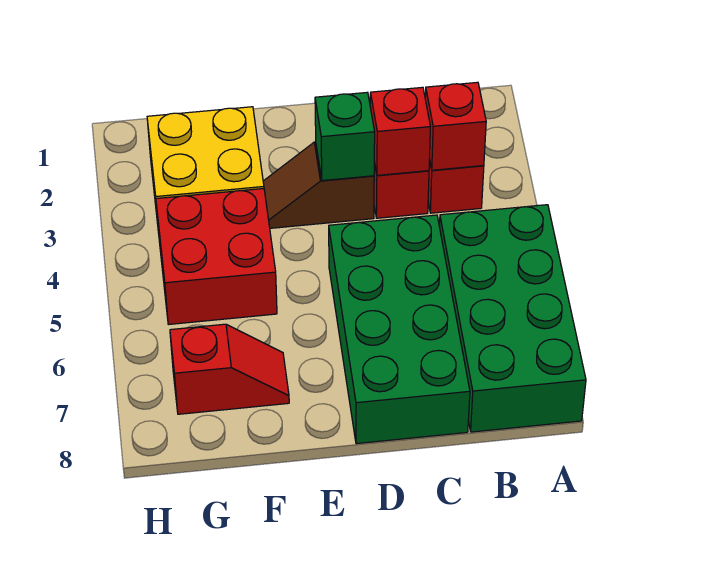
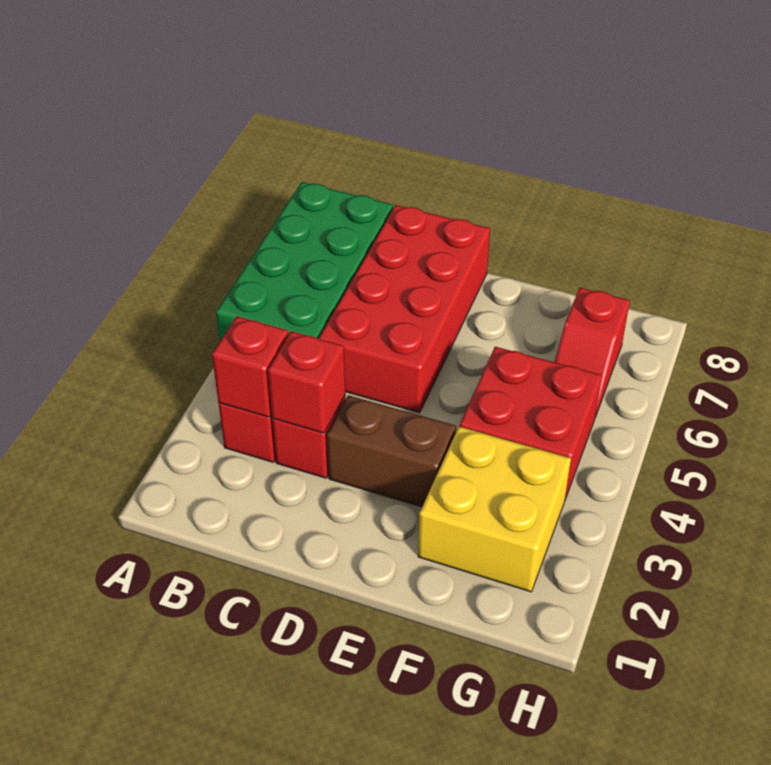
green 2x4 brick [329,215,470,444] -> red 2x4 brick [319,205,490,413]
brown 1x2 slope [263,142,374,228] -> brown 1x2 brick [327,395,456,507]
green 1x1 brick [315,92,375,181] -> none
red 1x2 slope [170,324,289,414] -> red 1x2 slope turned to [555,288,630,417]

